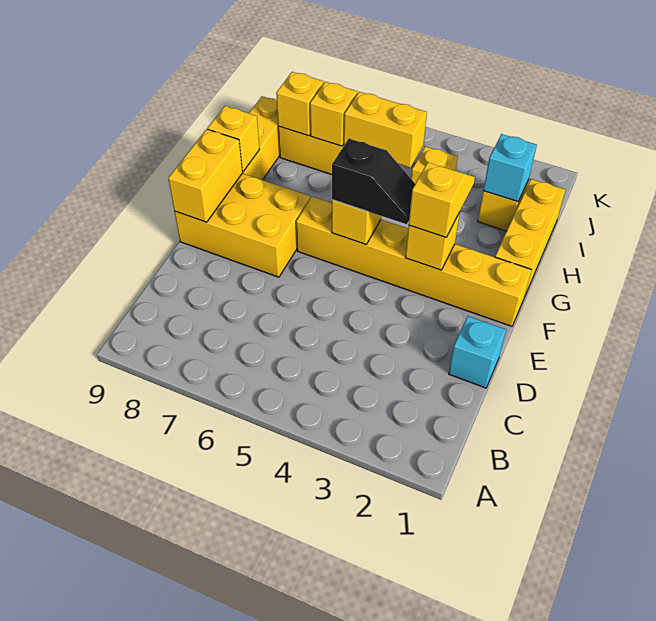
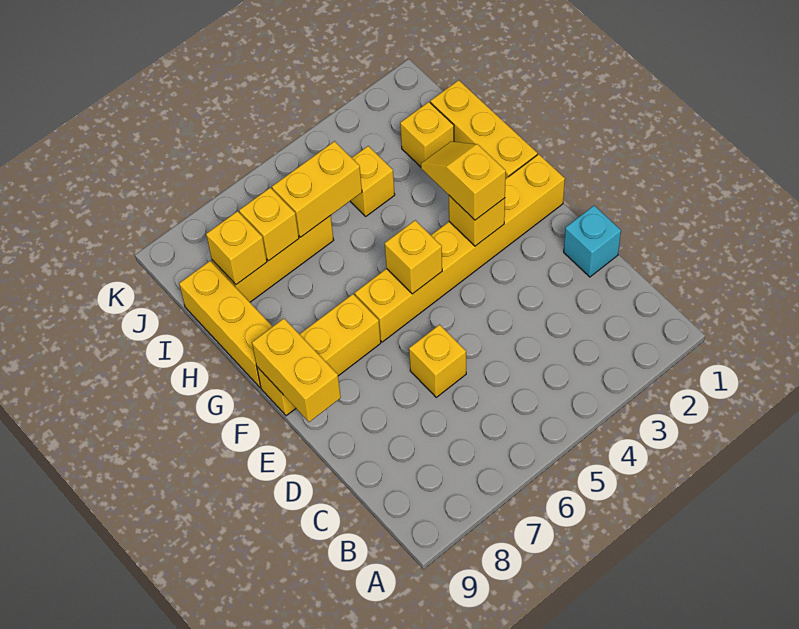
yellow 2x3 brick [175,173,310,277] -> yellow 1x3 brick [257,294,381,416]
black 1x2 slope [332,139,415,224] -> none
yellow 1x1 brick [208,106,260,172] -> yellow 1x1 brick moved to [409,325,466,397]
cyan 1x1 brick [483,134,537,202] -> none

